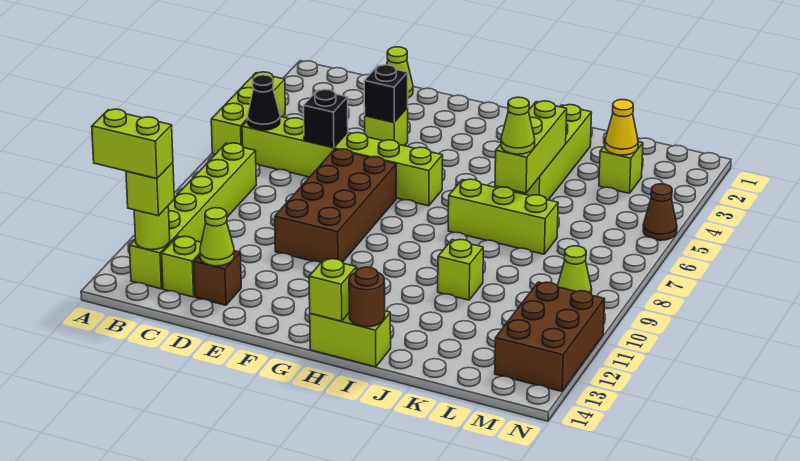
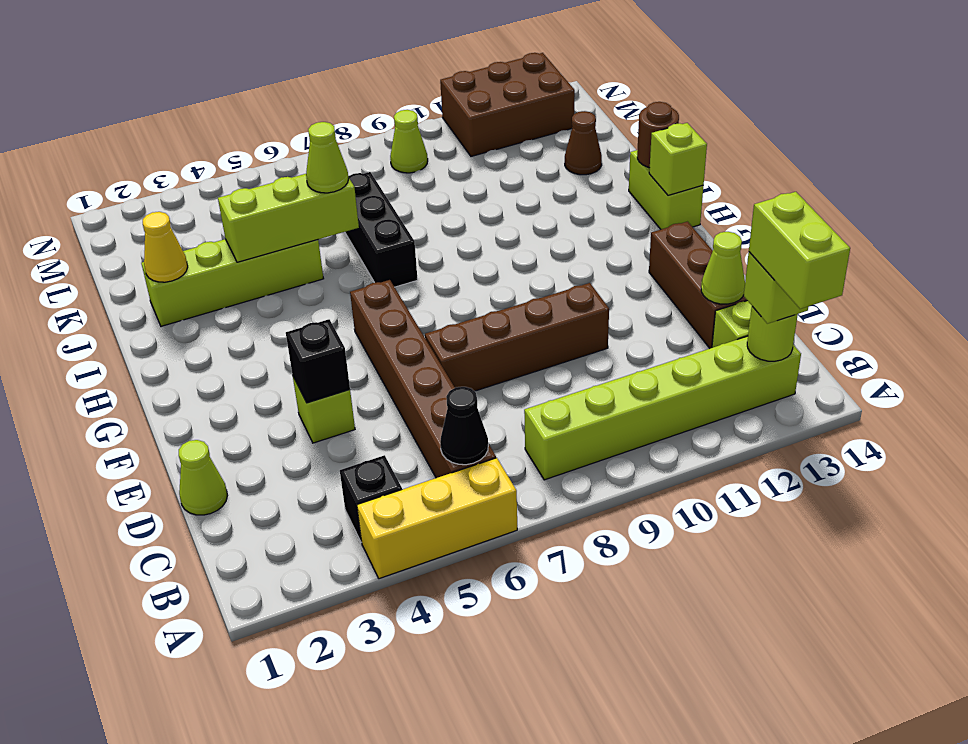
lime 1x3 brick [211,72,285,154] -> yellow 1x3 brick [357,458,517,579]
lime 1x6 brick [242,117,443,206] -> brown 1x6 brick [350,280,496,478]
black 1x1 brick [304,89,348,148] -> black 1x1 brick moved to [340,455,402,543]
brown 1x1 brick [194,251,241,305] -> brown 1x3 brick [649,222,747,348]
brown 2x4 brick [275,149,396,262] -> brown 1x4 brick [425,283,609,391]
lime 1x3 brick [448,179,558,254] -> black 1x3 brick [345,172,418,287]
lime 1x1 brick [438,239,483,300] -> none
lime 1x1 brick [599,142,643,193] -> none
yellow 1x1 cone [605,100,638,155] -> yellow 1x1 cone moved to [143,212,188,282]
brown 1x1 cone [643,184,677,240] -> brown 1x1 cone moved to [565,111,602,175]

